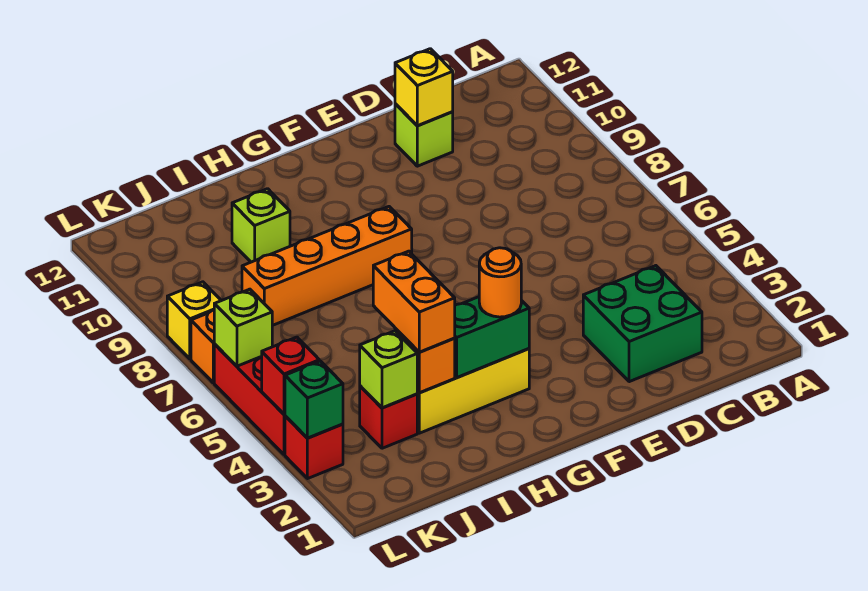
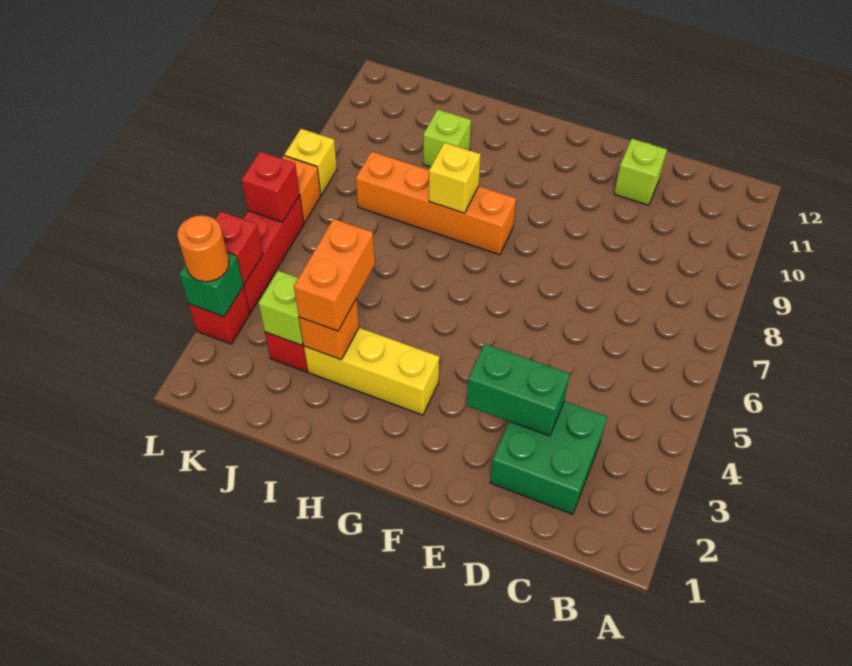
yellow 1x1 brick [395,49,453,126] -> yellow 1x1 brick moved to [429,142,481,213]
green 1x2 brick [455,297,529,378] -> green 1x2 brick moved to [467,344,570,436]
orange 1x1 round brick [479,248,521,317] -> orange 1x1 round brick moved to [177,215,229,282]
lime 1x1 brick [214,289,272,366] -> red 1x1 brick [242,152,300,222]

